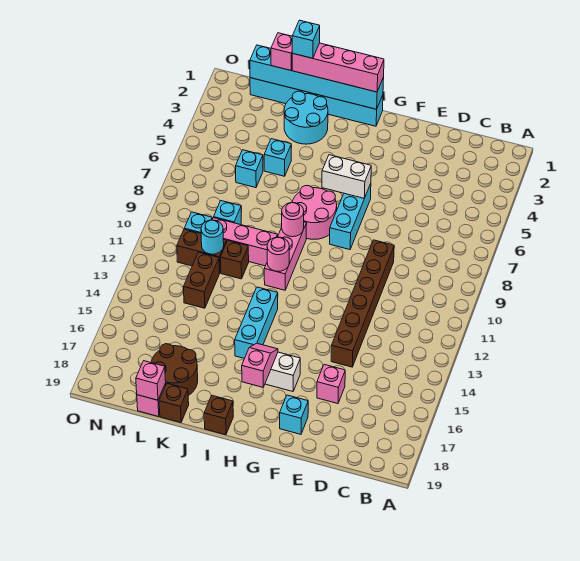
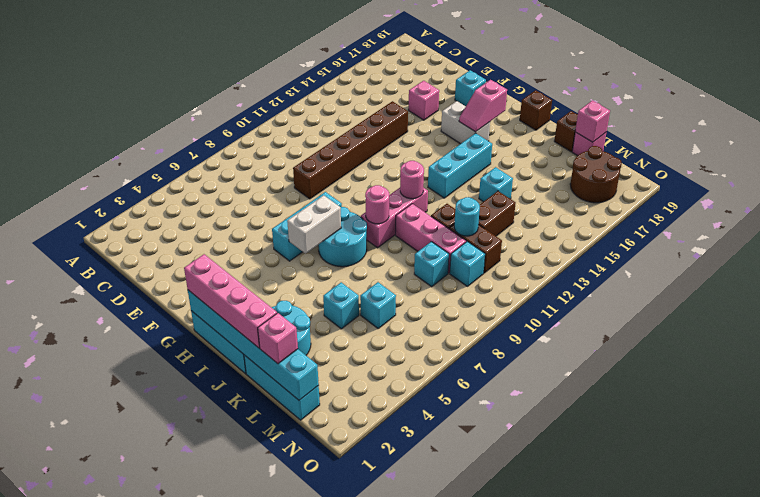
white 1x2 brick [322,155,371,198] -> white 1x2 brick turned to [287,195,341,254]
pink 2x2 round brick [292,186,337,239] -> cyan 2x2 round brick [318,207,367,267]
cyan 1x1 brick [292,20,320,58] -> cyan 1x1 brick moved to [479,167,513,202]
brown 2x2 round brick [151,344,198,395] -> brown 2x2 round brick moved to [570,146,622,203]

